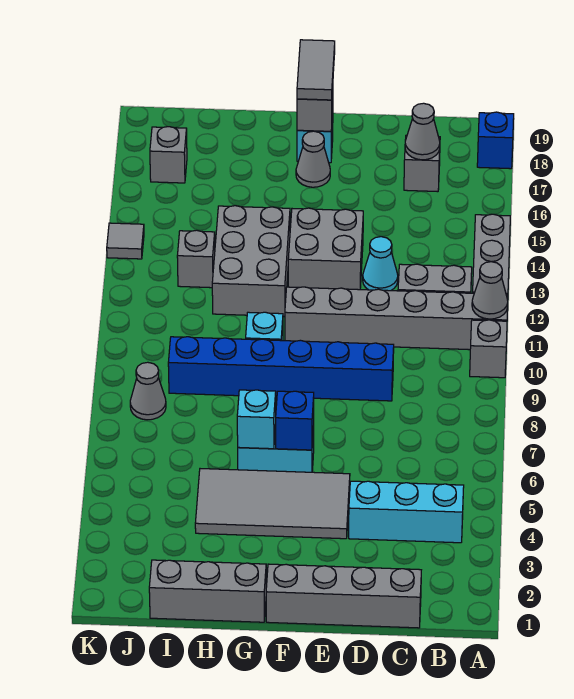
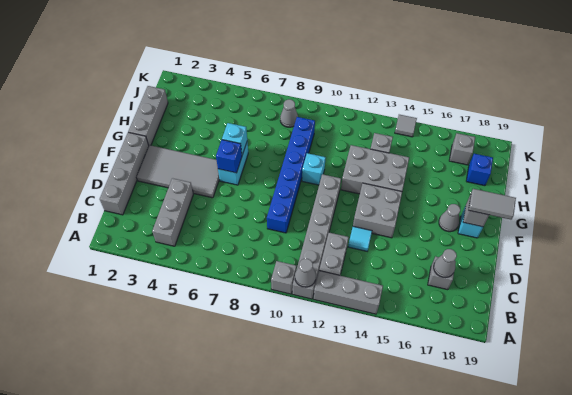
blue 1x1 brick [477,112,514,169] -> blue 1x1 brick moved to [466,154,493,186]
cyan 1x3 brick [349,481,464,543] -> grey 1x3 brick [152,178,193,246]
cyan 1x1 cone [363,237,398,291] -> cyan 1x1 tile [348,226,372,251]
grey 2x4 tile [195,469,350,539] -> grey 2x4 tile turned to [136,145,219,198]

